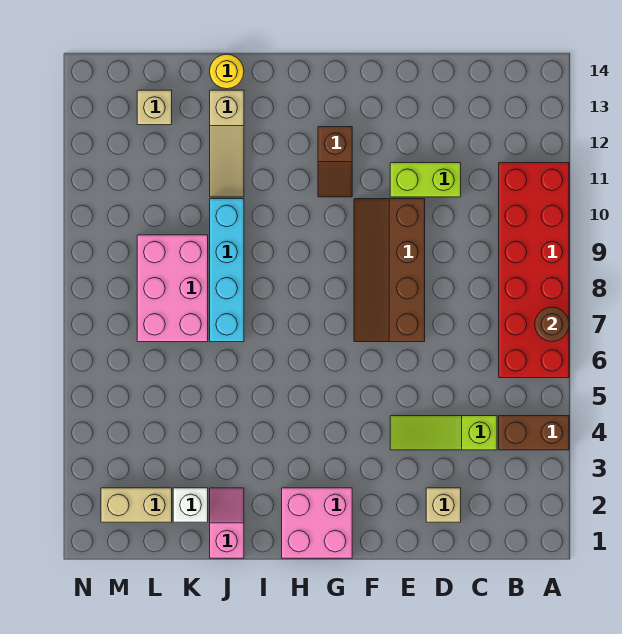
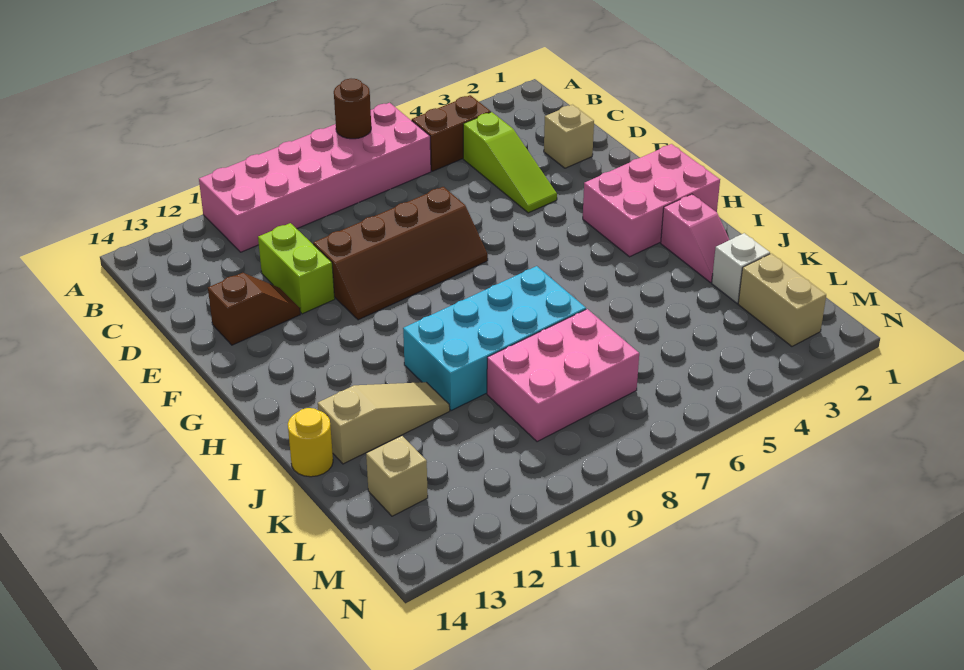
brown 1x2 brick [499,416,569,450] -> brown 1x2 brick turned to [412,95,491,171]
red 2x6 brick [499,163,569,378] -> pink 2x6 brick [199,103,431,252]
pink 2x2 brick [282,488,352,558] -> pink 2x3 brick [583,144,720,257]
brown 1x2 slope [318,127,352,197] -> brown 1x2 slope moved to [208,273,300,345]
pink 1x2 slope [210,488,244,558] -> pink 1x2 slope turned to [661,194,729,283]
cyan 1x4 brick [210,199,244,342] -> cyan 2x4 brick [403,266,586,410]

